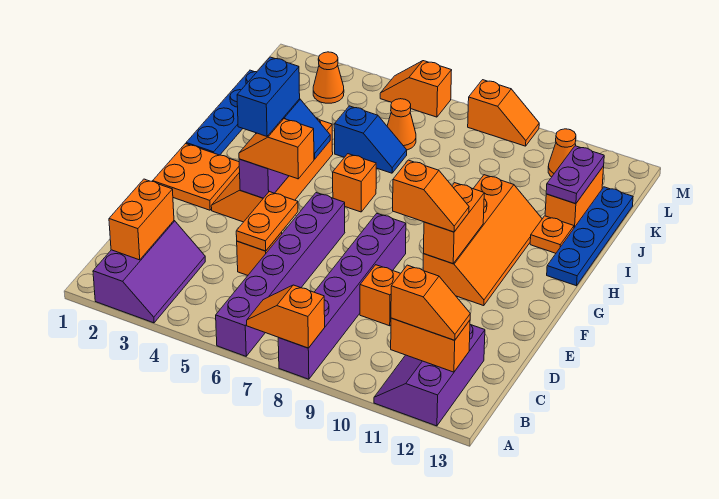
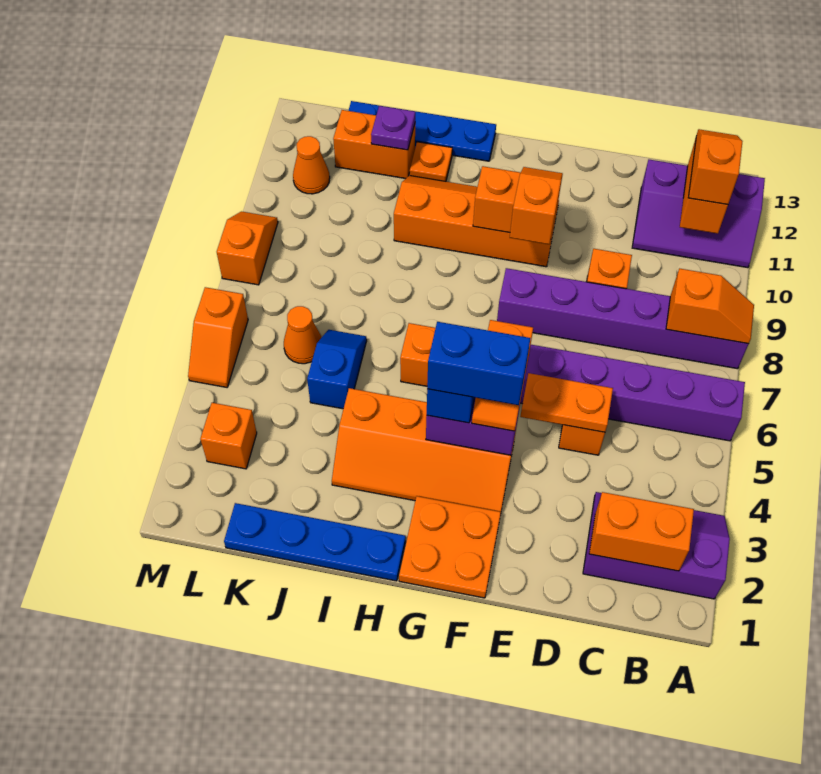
orange 1x2 slope [247,285,325,348] -> orange 1x2 slope turned to [666,268,754,344]
purple 1x2 plate [546,146,604,204] -> purple 1x1 plate [371,106,415,150]
orange 1x1 cone [313,52,344,103] -> orange 1x1 brick [200,403,257,469]

